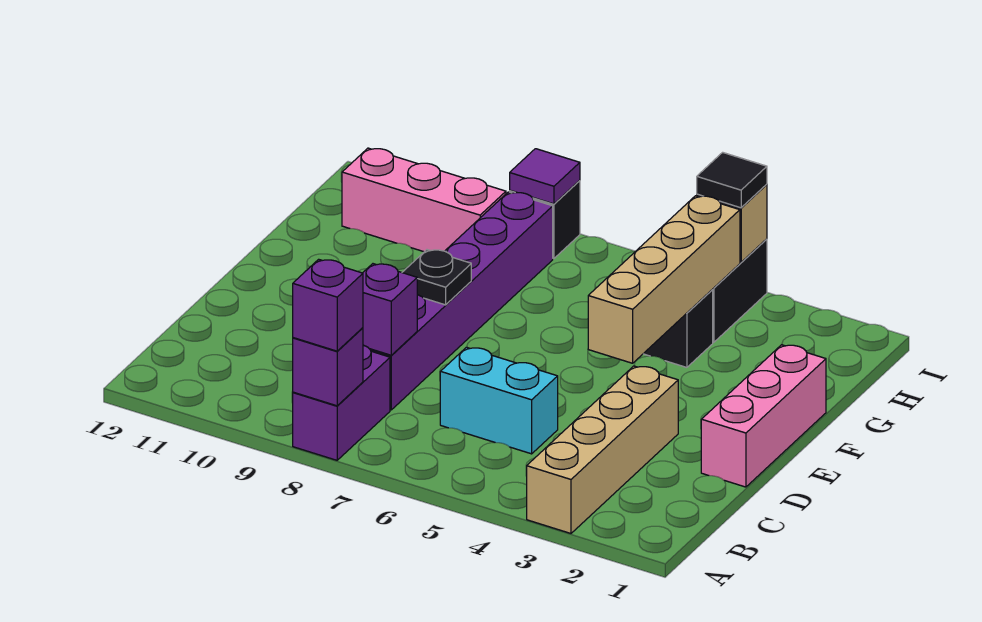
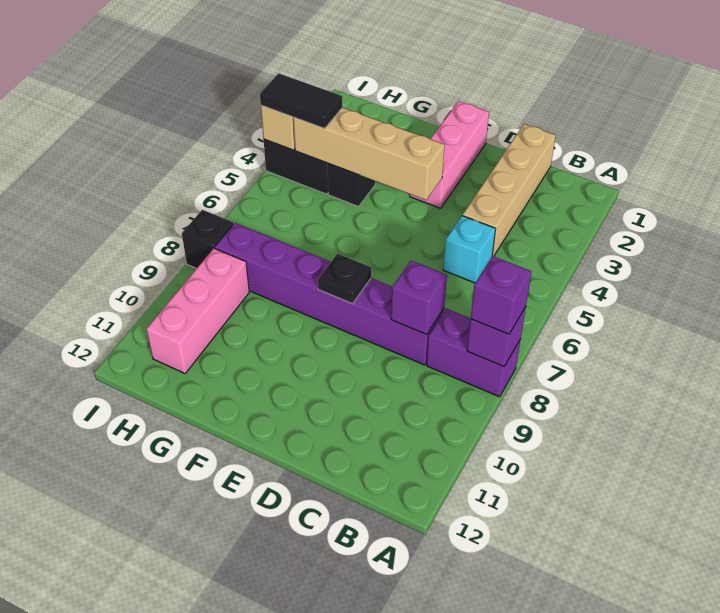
tan 1x4 brick [527,366,678,533] -> tan 1x4 brick turned to [463,124,556,256]
cyan 1x2 brick [440,347,558,454] -> cyan 1x1 brick [443,216,496,283]
pink 1x3 brick [701,345,826,487] -> pink 1x3 brick turned to [410,101,489,208]
black 1x1 tile [697,152,767,208] -> black 1x2 tile [260,73,343,129]
purple 1x1 tile [510,149,580,204] -> none

